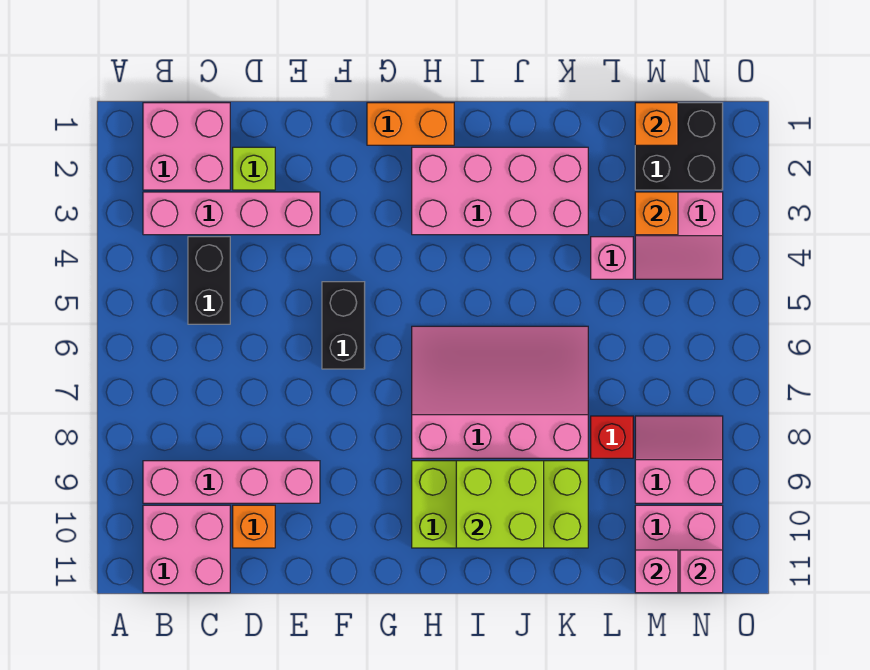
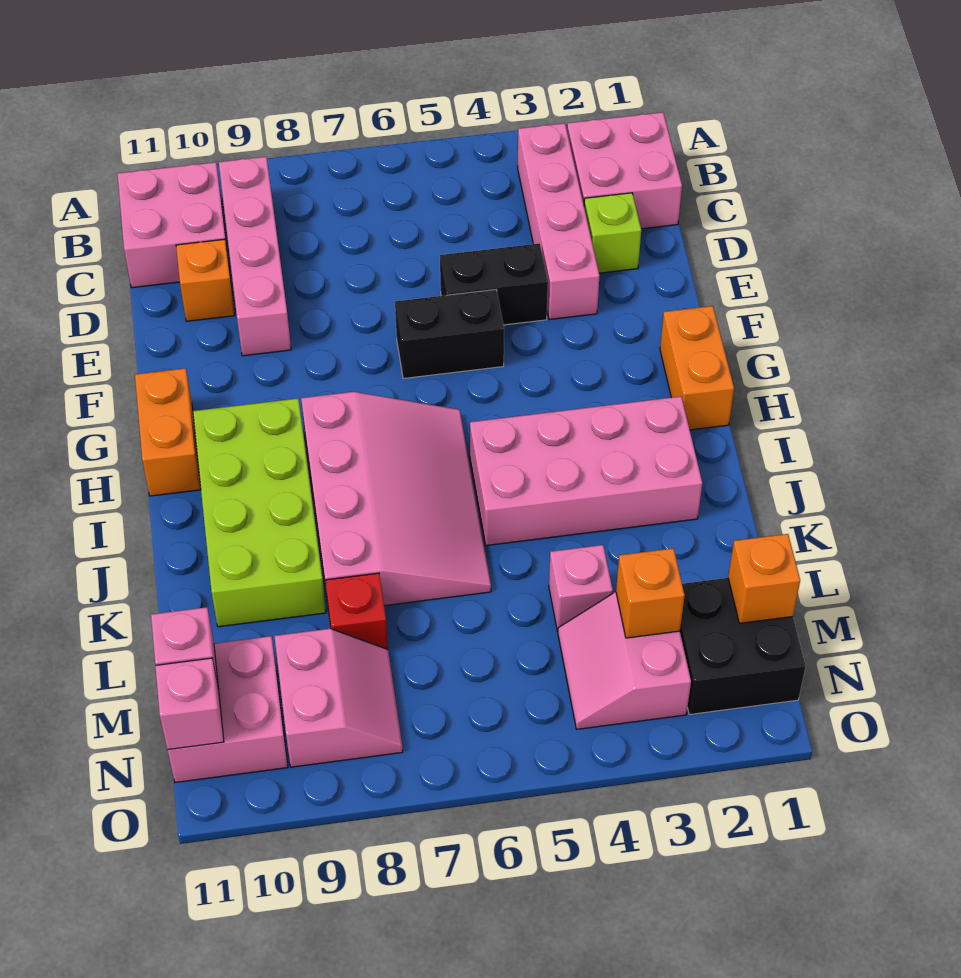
black 1x2 brick [188,237,230,324] -> black 1x2 brick moved to [440,243,548,325]
none -> orange 1x2 brick [135,368,201,496]
pink 2x4 brick [412,147,588,235] -> pink 2x4 brick turned to [470,396,702,546]
lime 2x2 brick [456,461,544,548] -> none

